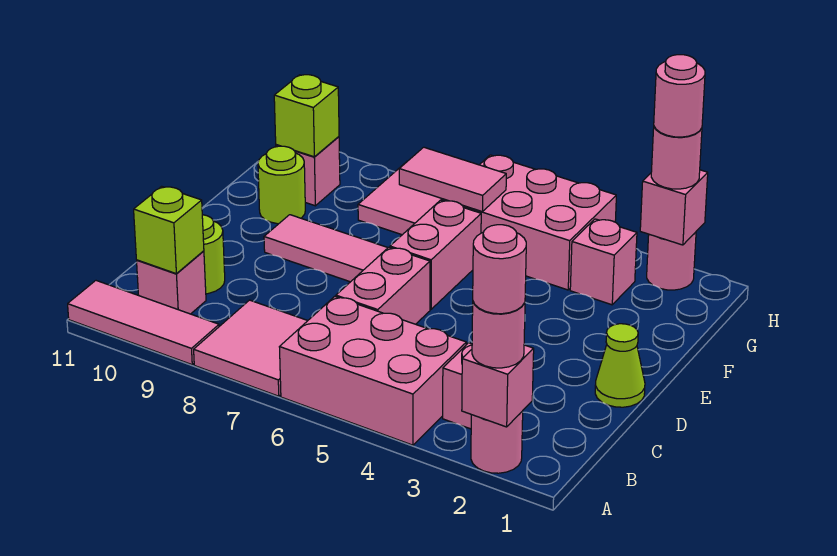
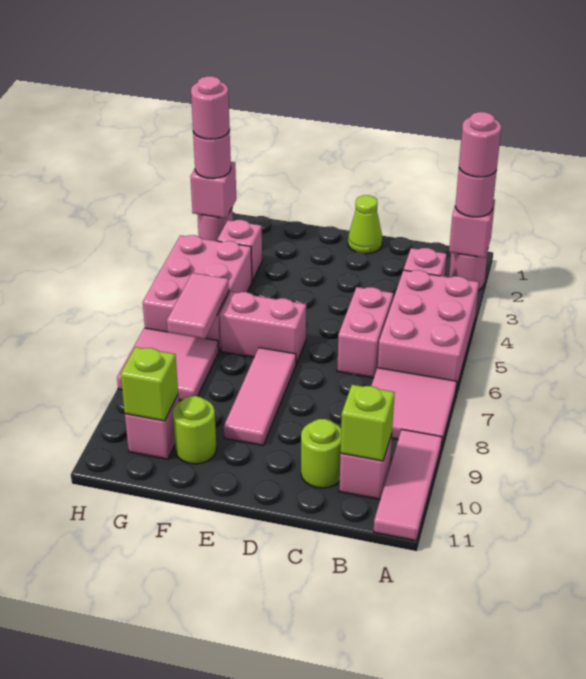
pink 1x2 brick [336,247,430,324] -> pink 1x2 brick turned to [337,287,393,378]

